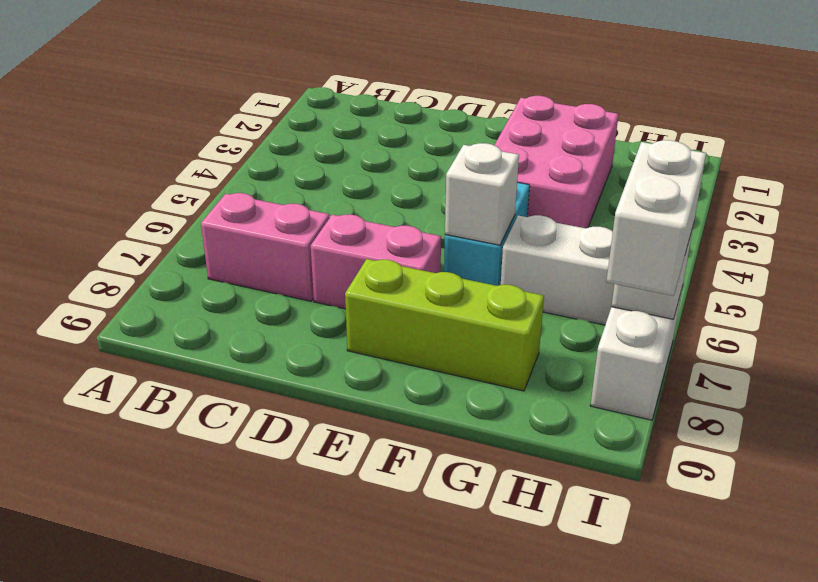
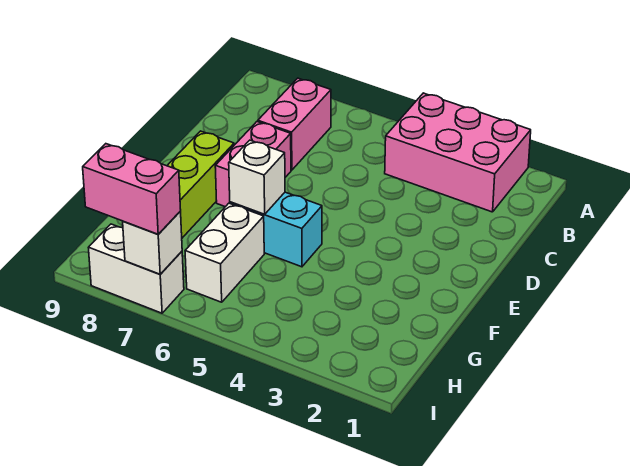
pink 2x3 brick [495,96,618,228] -> pink 2x3 brick moved to [385,93,531,212]
white 1x2 brick [606,140,706,296] -> pink 1x2 brick [83,144,181,234]

